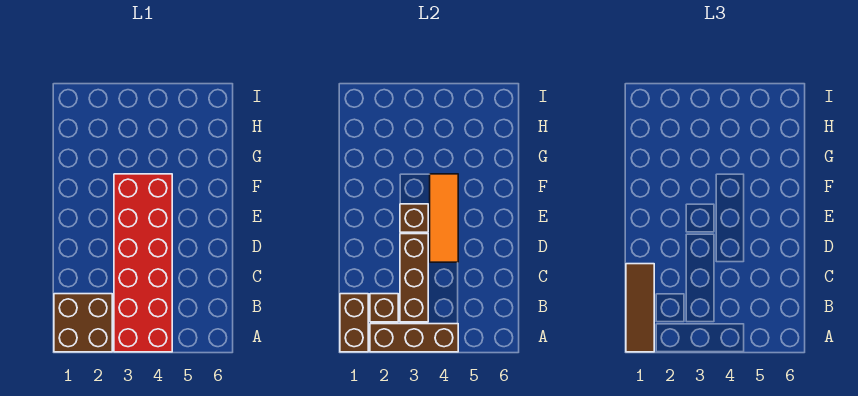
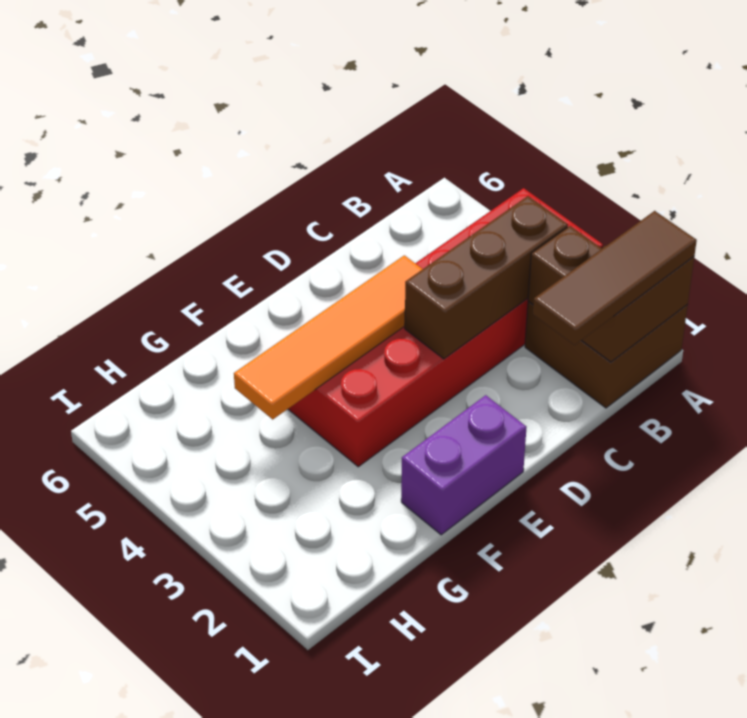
brown 1x3 brick [370,324,458,352] -> none
orange 1x3 tile [430,174,458,262] -> orange 1x4 tile [234,255,422,419]
none -> purple 1x2 brick [401,395,527,535]
brown 1x1 brick [400,204,428,232] -> none

